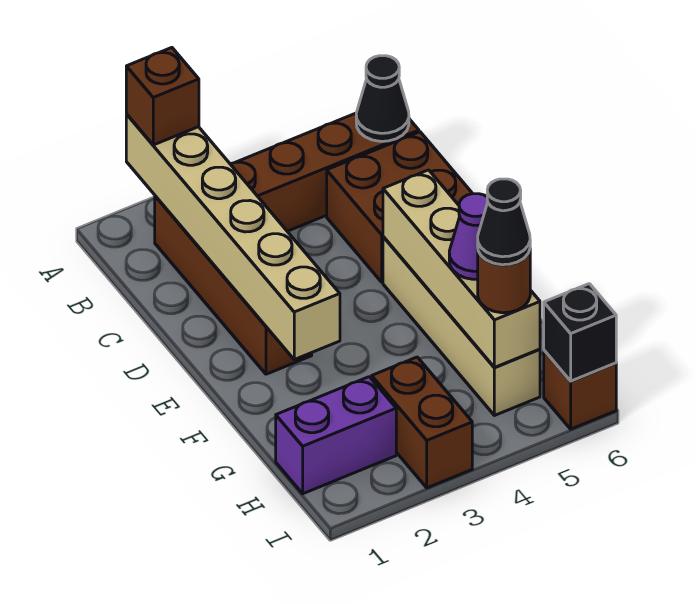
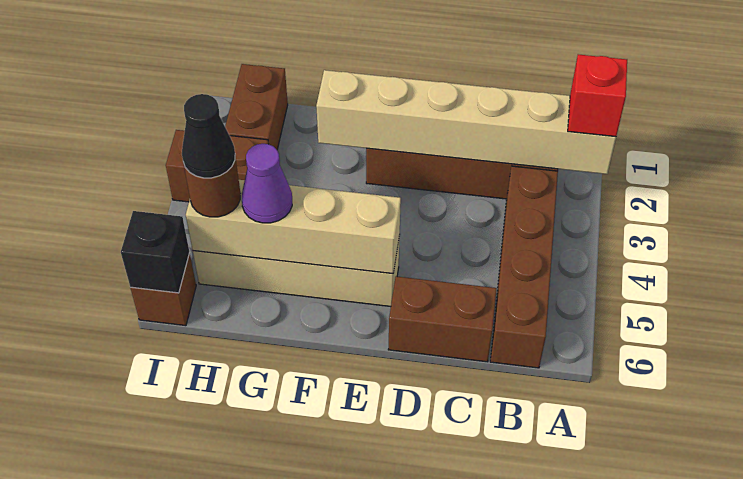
brown 1x1 brick [126,48,199,145] -> red 1x1 brick [568,54,627,137]
black 1x1 cone [356,56,409,141] -> none
brown 2x2 brick [327,132,473,282] -> brown 1x2 brick [388,276,497,362]
purple 1x2 brick [276,377,396,494] -> brown 1x2 brick [225,64,288,149]

